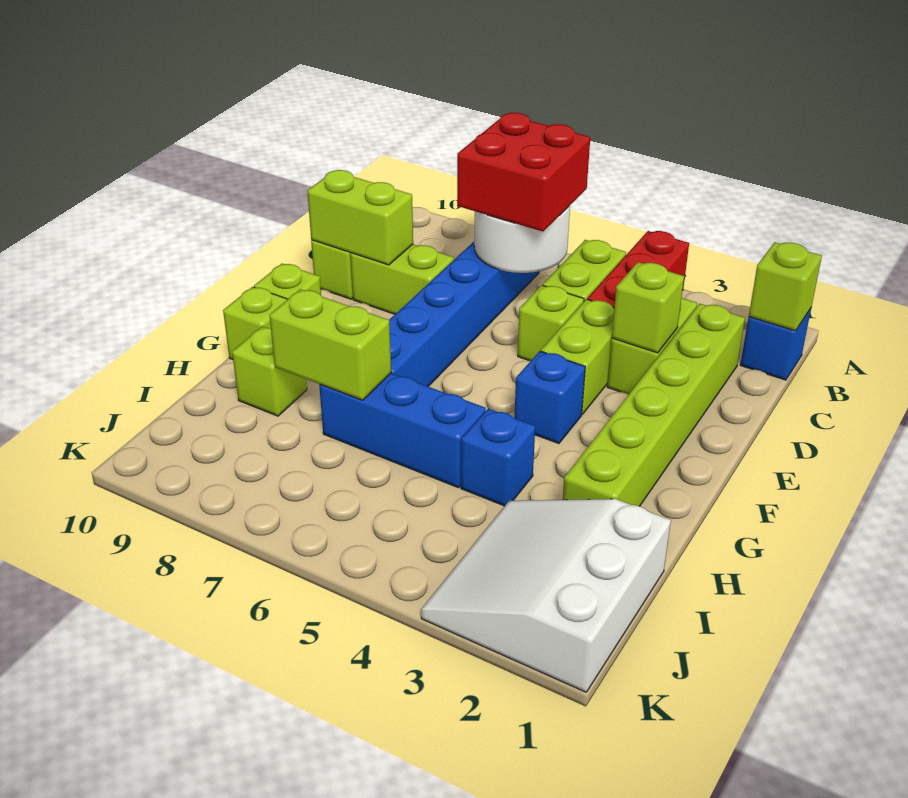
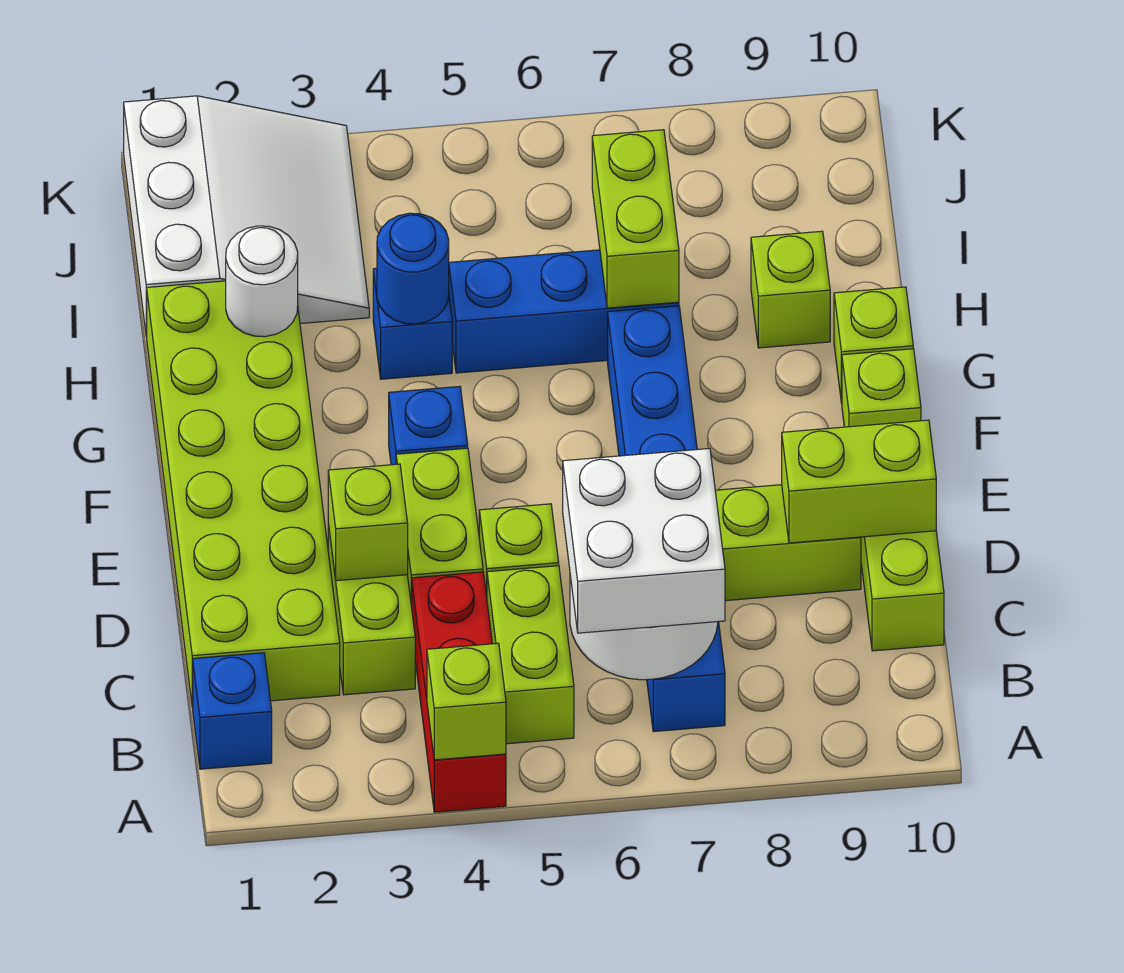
lime 1x1 brick [749,242,822,331] -> lime 1x1 brick moved to [427,643,506,760]
red 2x2 brick [457,113,590,232] -> white 2x2 brick [563,448,725,633]
lime 1x6 brick [563,304,745,506] -> lime 2x6 brick [147,281,340,707]
none -> white 1x1 round brick [226,226,298,337]
none -> blue 1x1 round brick [377,213,449,324]
lime 1x2 brick [269,289,391,400] -> lime 1x2 brick turned to [592,130,679,308]

